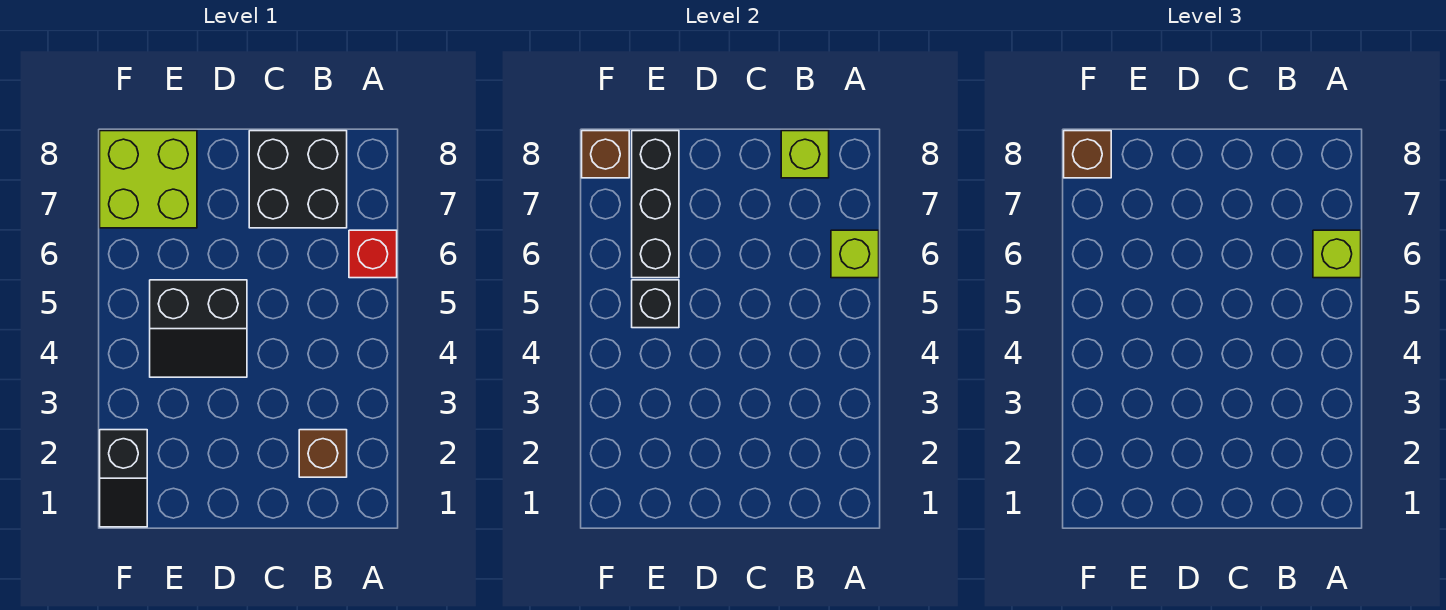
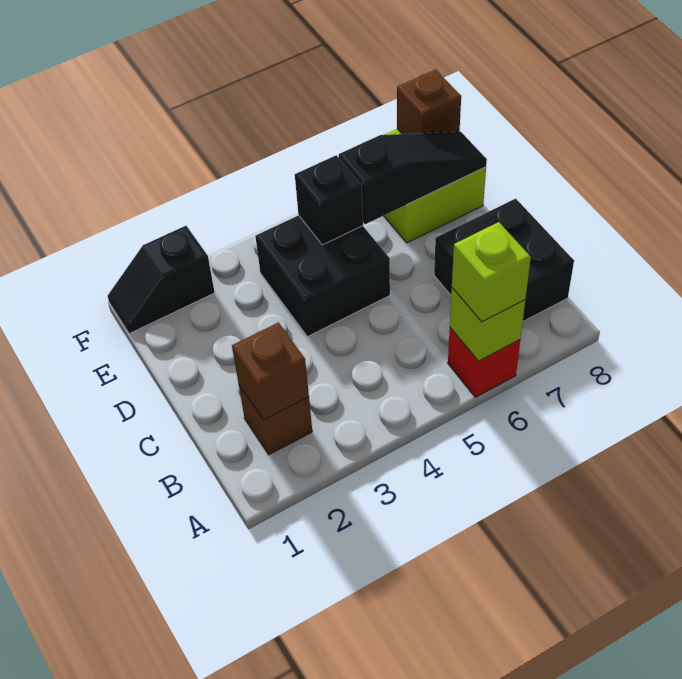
lime 1x1 brick [781,131,829,178] -> none
black 2x2 slope [150,280,247,377] -> black 2x2 brick [255,215,390,337]
black 1x3 brick [632,131,679,278] -> black 1x3 slope [339,132,487,224]
brown 1x1 brick [1064,131,1111,178] -> brown 1x1 brick moved to [232,322,309,420]

